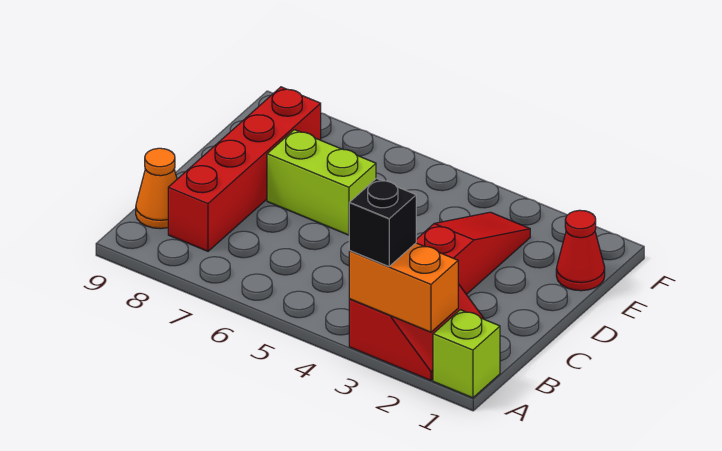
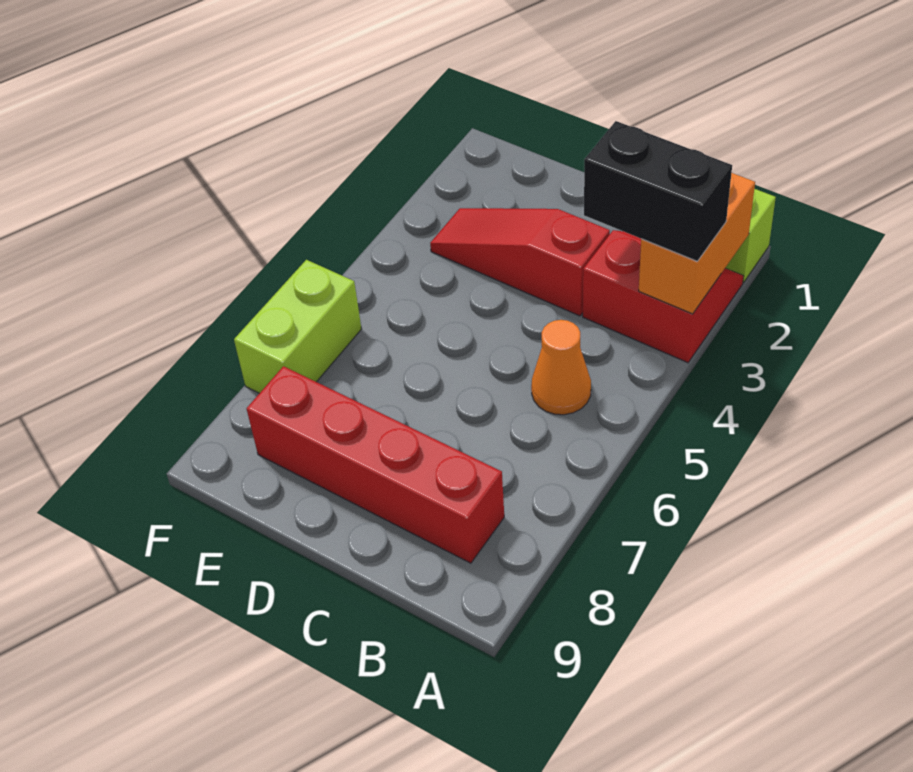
black 1x1 brick [349,178,416,267] -> black 1x2 brick [584,121,732,261]
orange 1x1 cone [136,148,177,229] -> orange 1x1 cone moved to [531,320,591,415]
lime 1x2 brick [267,130,376,235] -> lime 1x2 brick moved to [234,260,361,393]
red 1x1 cone [556,210,605,291] -> none

